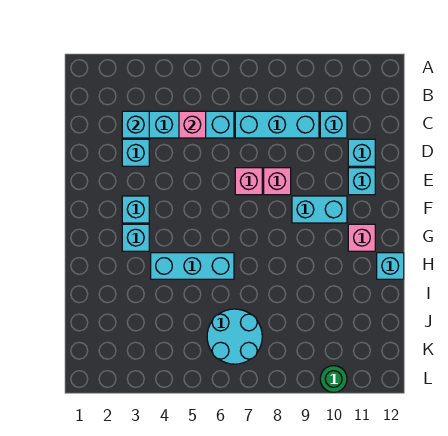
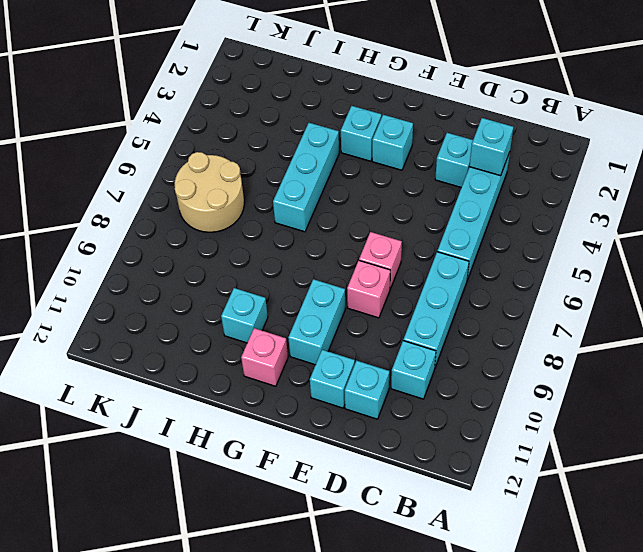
pink 1x1 brick [179,111,206,138] -> none
cyan 1x1 brick [377,253,404,279] -> cyan 1x1 brick moved to [221,288,268,343]
cyan 2x2 round brick [207,309,262,364] -> tan 2x2 round brick [175,152,244,232]
green 1x1 round brick [320,366,347,392] -> none

